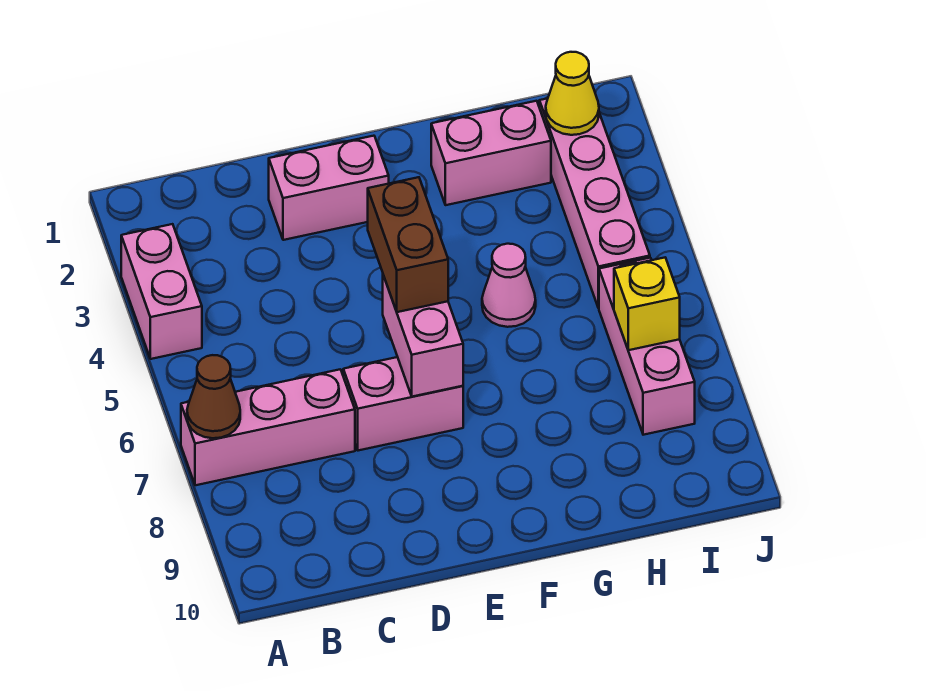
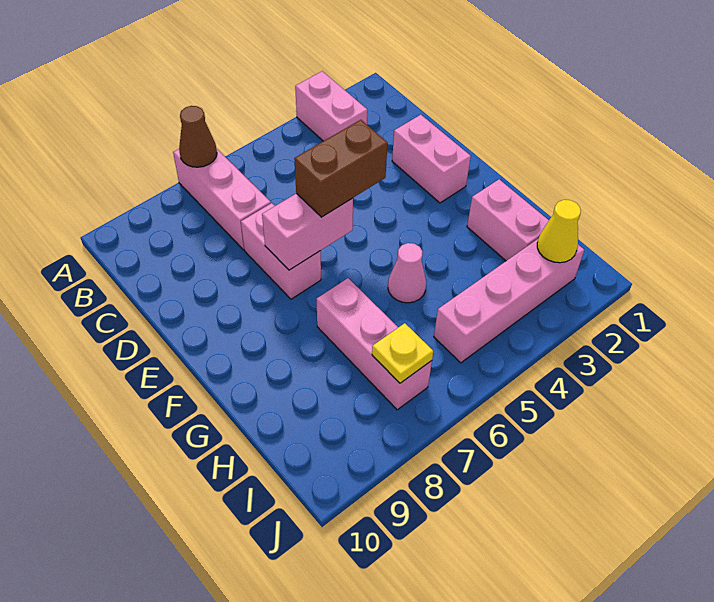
pink 1x2 brick [121,224,202,359] -> pink 1x2 brick turned to [295,71,367,141]
pink 1x3 brick [599,258,695,435] -> pink 1x3 brick turned to [317,278,432,410]
yellow 1x1 brick [614,258,680,350] -> yellow 1x1 plate [372,323,433,383]

